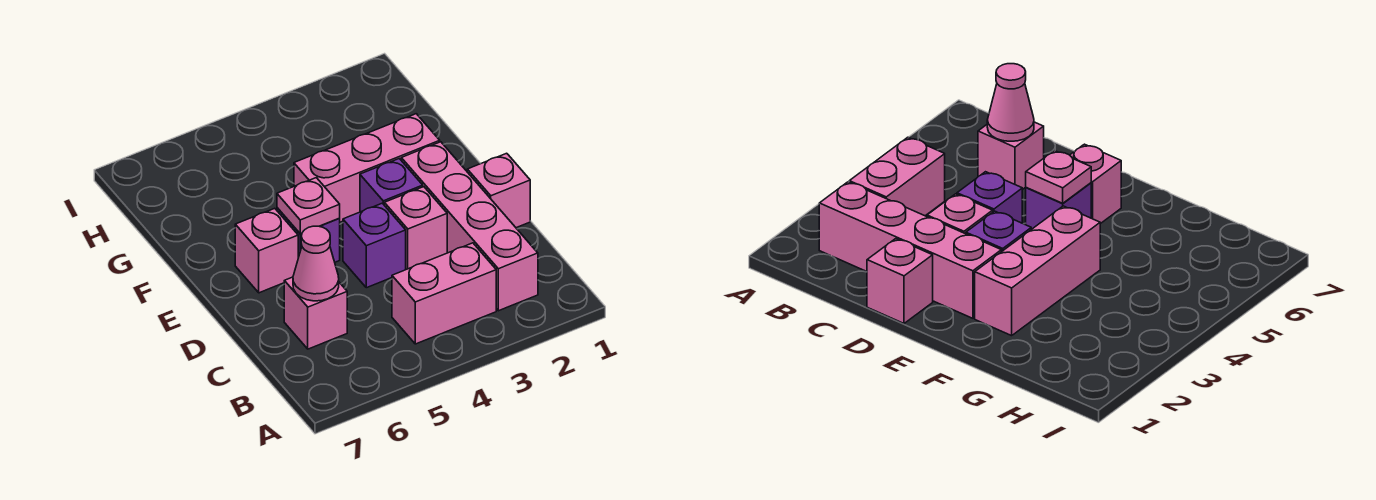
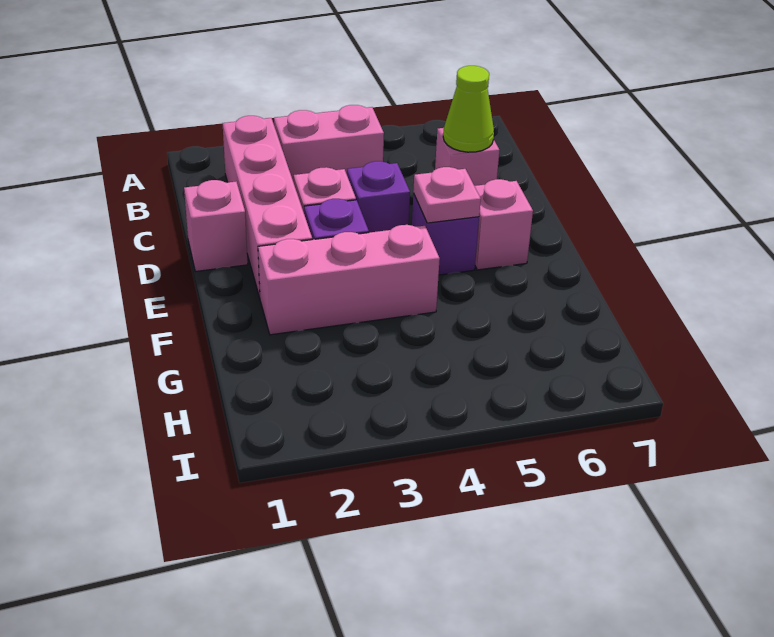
pink 1x1 cone [293,226,339,301] -> lime 1x1 cone [443,66,494,152]

